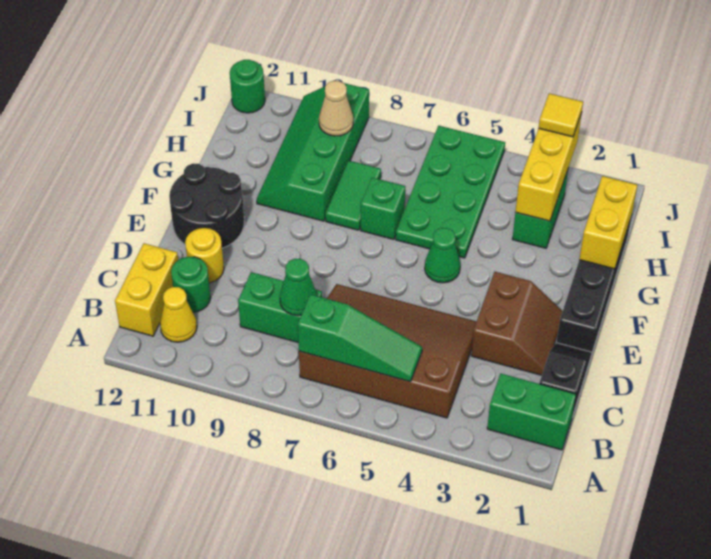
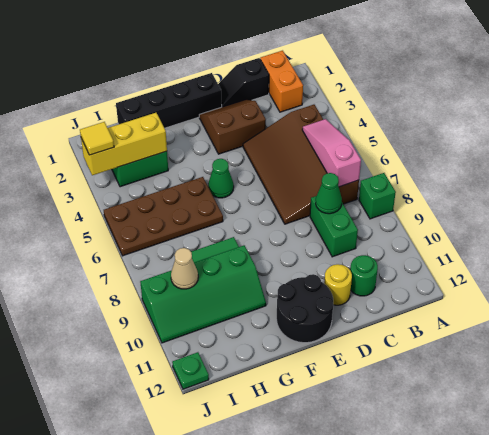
green 1x2 brick [487,373,576,450] -> orange 1x2 brick [260,51,303,112]
green 1x3 slope [298,294,422,382] -> pink 1x3 slope [302,119,361,187]
yellow 1x1 cone [160,287,197,342] -> none
yellow 1x2 brick [115,243,178,336] -> none
yellow 1x2 brick [579,176,637,269] -> none
green 2x4 plate [396,126,505,258] -> brown 2x4 plate [104,177,223,256]
green 1x1 brick [361,178,405,239] -> green 1x1 brick moved to [359,173,396,219]
green 1x1 round brick [230,60,265,113] -> green 1x1 plate [172,352,209,389]

